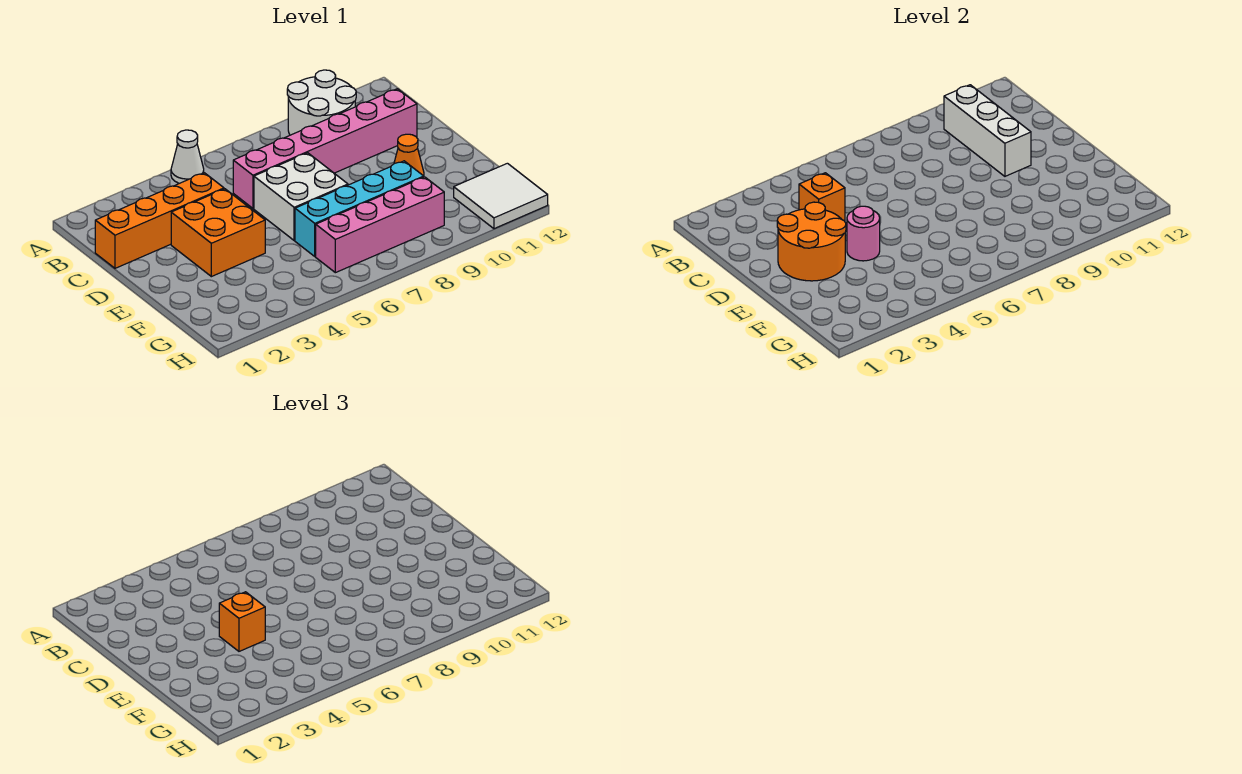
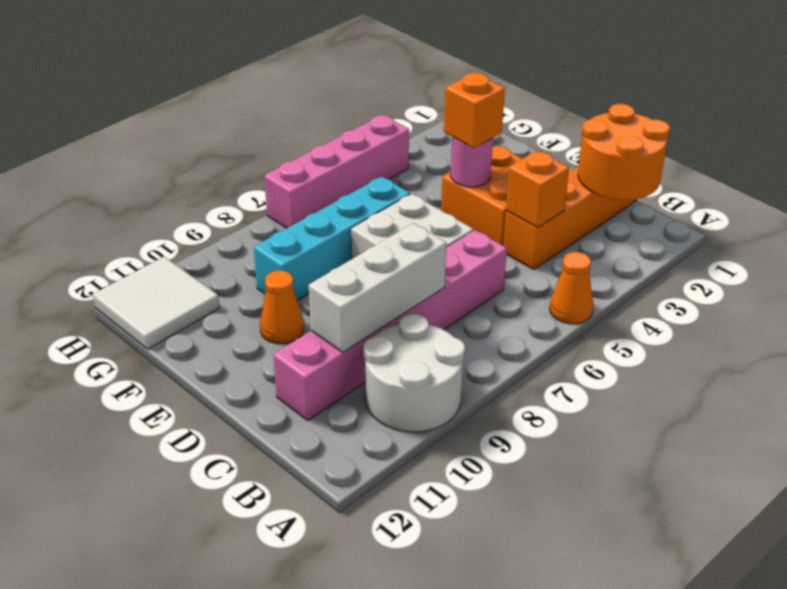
white 1x1 cone [171,130,204,183] -> orange 1x1 cone [550,252,593,324]
white 1x3 brick [944,85,1031,176] -> white 1x3 brick turned to [309,223,447,352]
orange 2x2 round brick [777,202,846,281] -> orange 2x2 round brick moved to [578,104,670,200]
pink 1x4 brick [316,177,444,273] -> pink 1x4 brick moved to [264,115,409,228]

